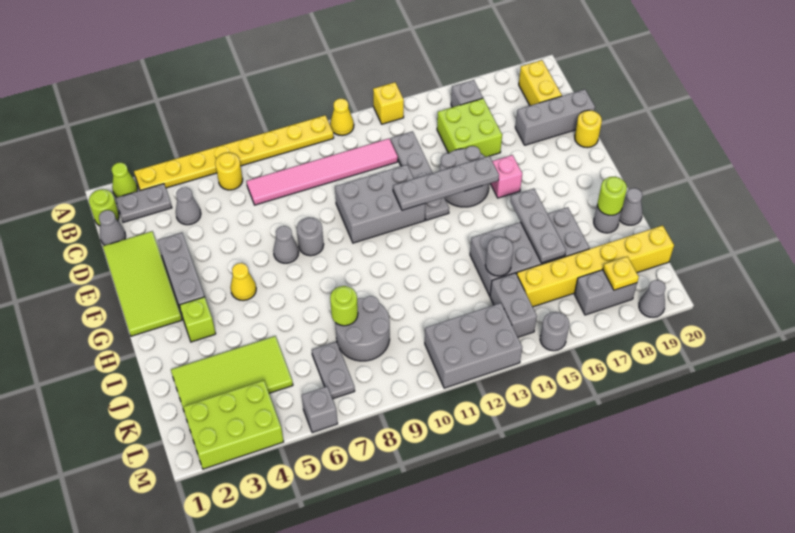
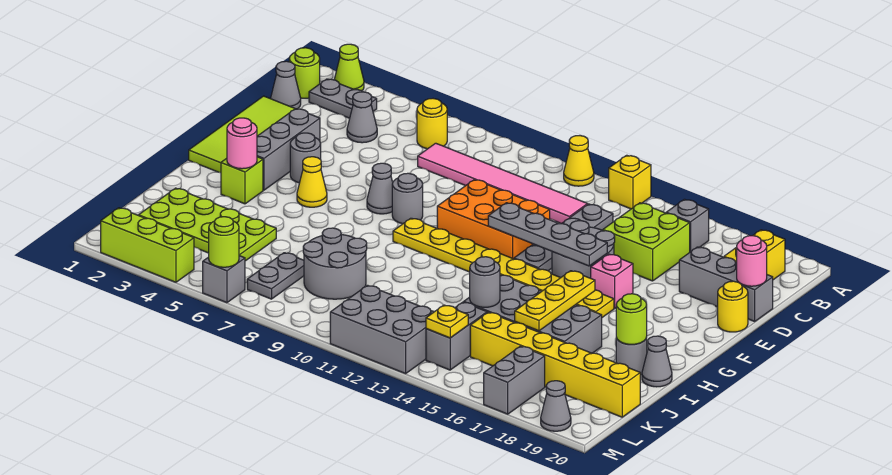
yellow 1x8 plate [134,115,334,190] -> yellow 1x8 plate moved to [393,218,614,317]
none -> pink 1x1 round brick [737,236,767,286]
grey 2x3 brick [335,165,425,243] -> orange 2x3 brick [437,180,550,259]
none -> pink 1x1 round brick [227,118,257,169]
grey 1x3 plate [510,189,566,263] -> yellow 1x3 plate [515,271,595,331]
lime 2x4 tile [171,336,293,407] -> lime 2x4 plate [139,188,276,261]
lime 1x1 round brick [330,286,358,326] -> lime 1x1 round brick moved to [209,217,239,267]
lime 2x3 brick [183,380,284,469] -> lime 1x3 brick [101,208,194,282]
grey 1x2 brick [574,270,637,315] -> grey 1x2 brick turned to [484,346,545,414]
yellow 1x1 plate [603,256,639,290] -> yellow 1x1 plate moved to [426,305,468,338]
grey 1x1 round brick [540,312,569,351] -> grey 1x1 round brick moved to [290,133,321,183]

